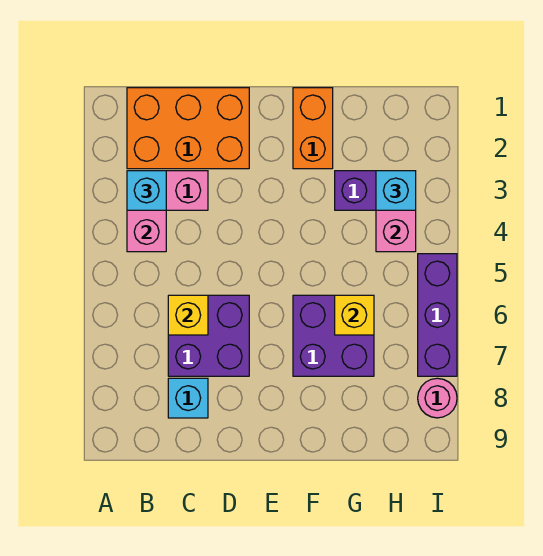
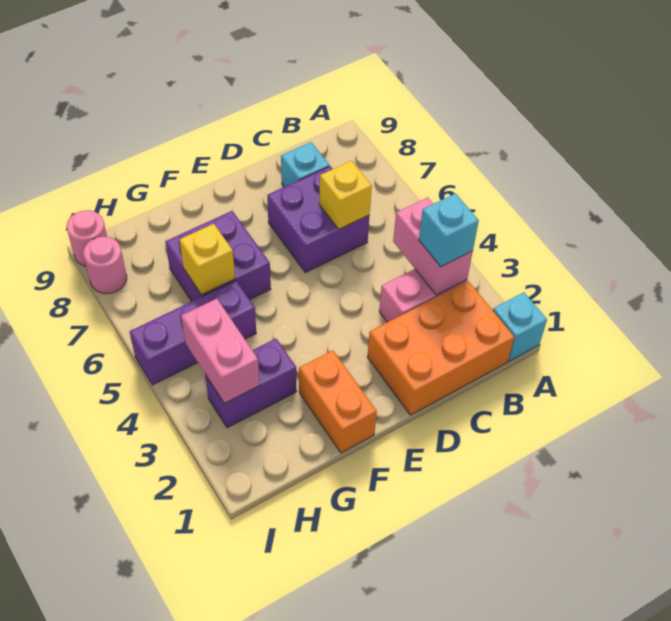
cyan 1x1 brick [376,171,416,210] -> cyan 1x1 brick moved to [493,292,547,361]
purple 1x3 brick [418,254,457,376] -> purple 1x3 brick turned to [130,281,256,385]
none -> pink 1x1 round brick [67,210,107,266]

